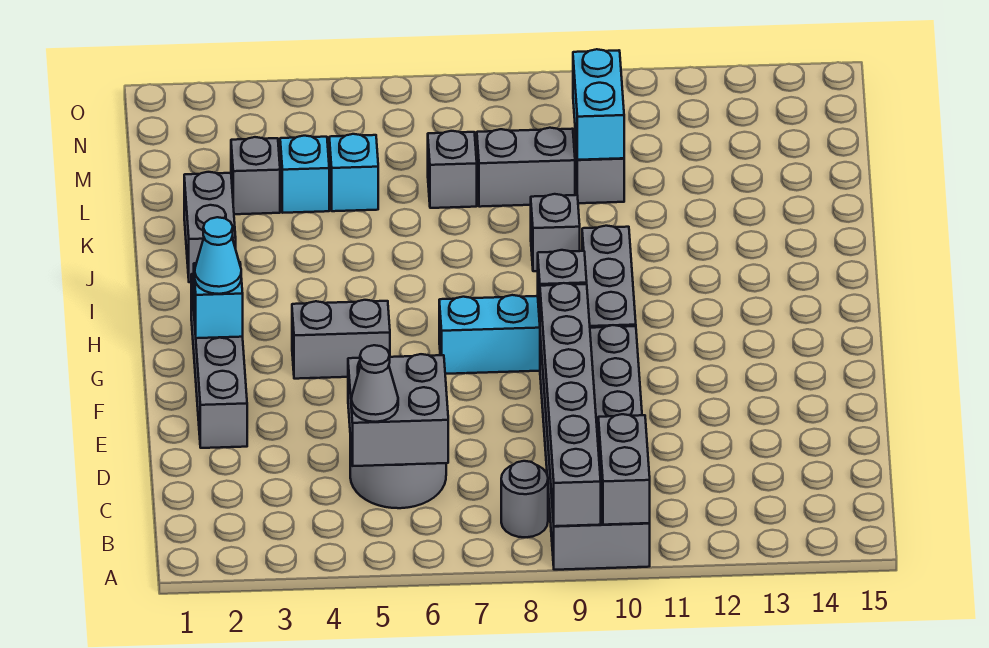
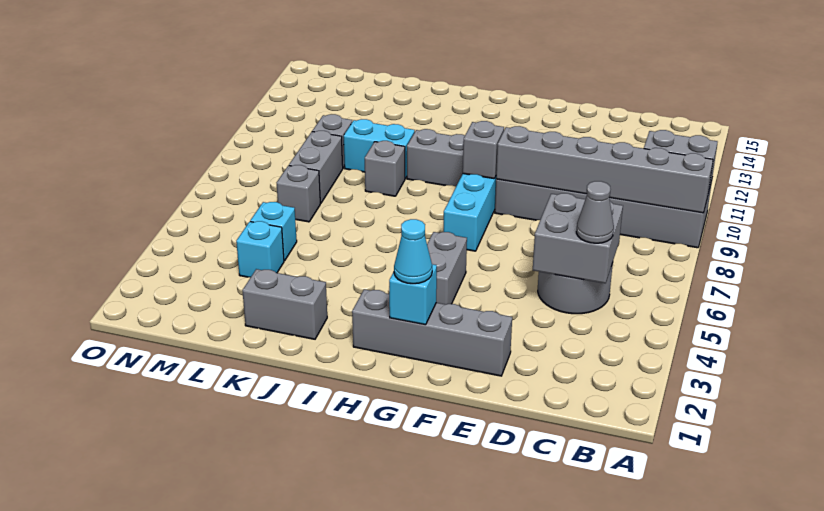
grey 1x1 round brick [501,461,548,537] -> none
grey 1x1 brick [231,137,280,214] -> none
cyan 1x2 brick [573,49,624,160] -> cyan 1x2 brick moved to [344,119,415,179]

